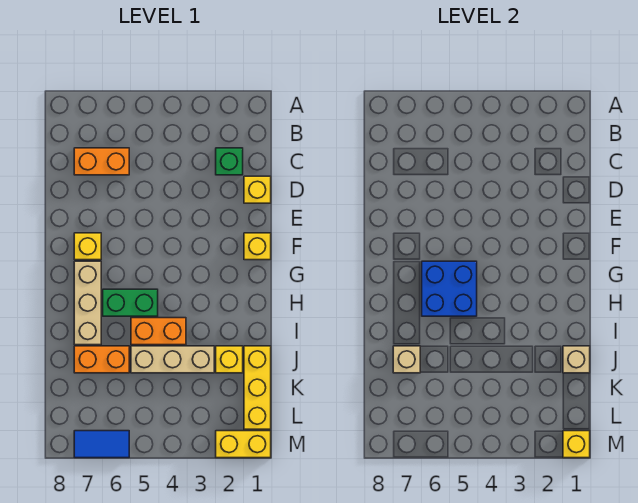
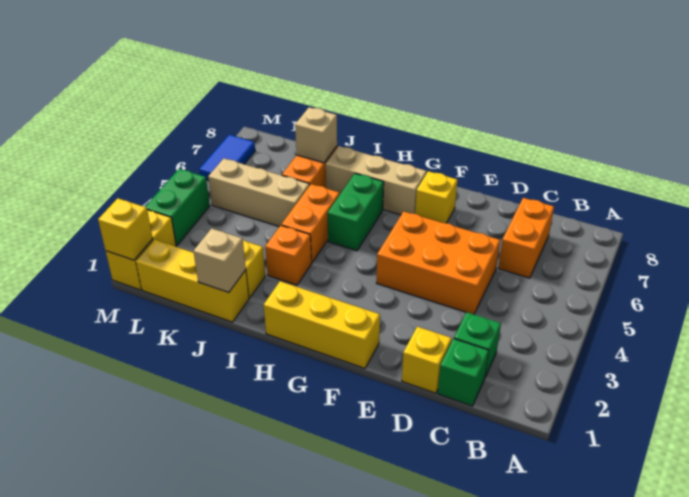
none -> green 1x1 brick [438,339,489,406]
none -> orange 2x3 brick [377,211,500,314]
yellow 1x1 brick [244,233,271,260] -> yellow 1x3 brick [264,281,380,368]
blue 2x2 brick [422,261,477,316] -> none
none -> orange 1x1 brick [265,225,312,285]
tan 1x3 brick [131,346,214,373] -> tan 1x3 brick turned to [208,158,310,227]
none -> green 1x2 brick [145,169,210,246]

